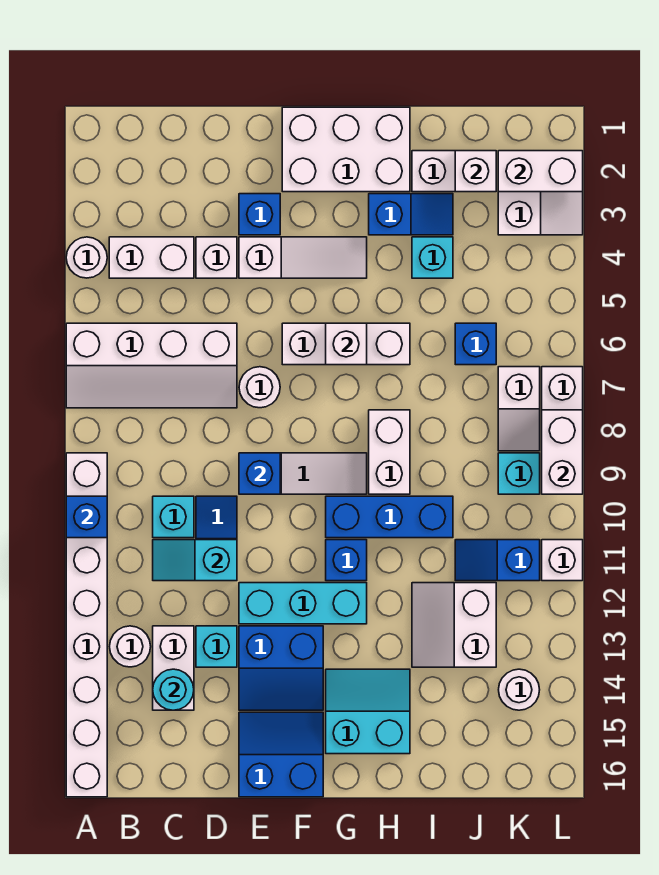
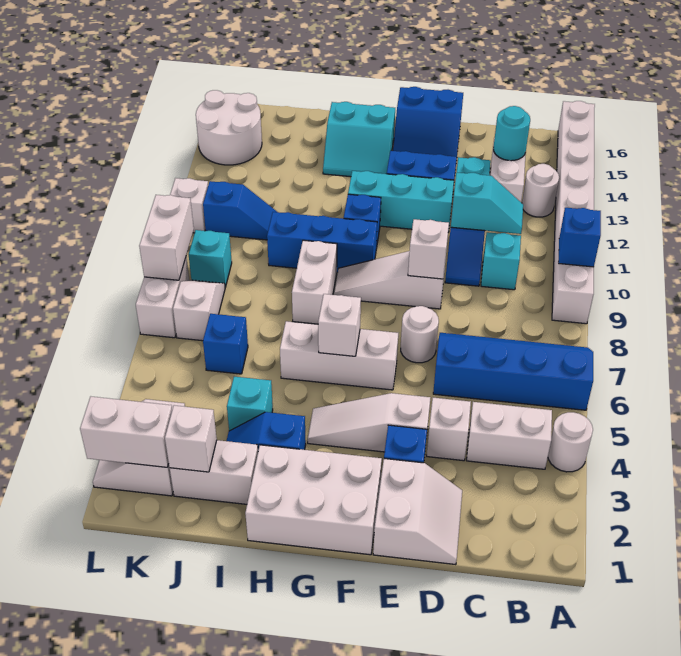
white 2x4 slope [66,323,237,408] -> blue 2x4 slope [433,333,593,410]
blue 1x1 brick [239,453,280,494] -> white 1x1 brick [408,219,449,279]
white 2x2 slope [412,583,496,667] -> white 2x2 slope moved to [373,459,462,565]
white 1x1 round brick [499,669,540,710] -> white 2x2 round brick [196,90,262,165]

